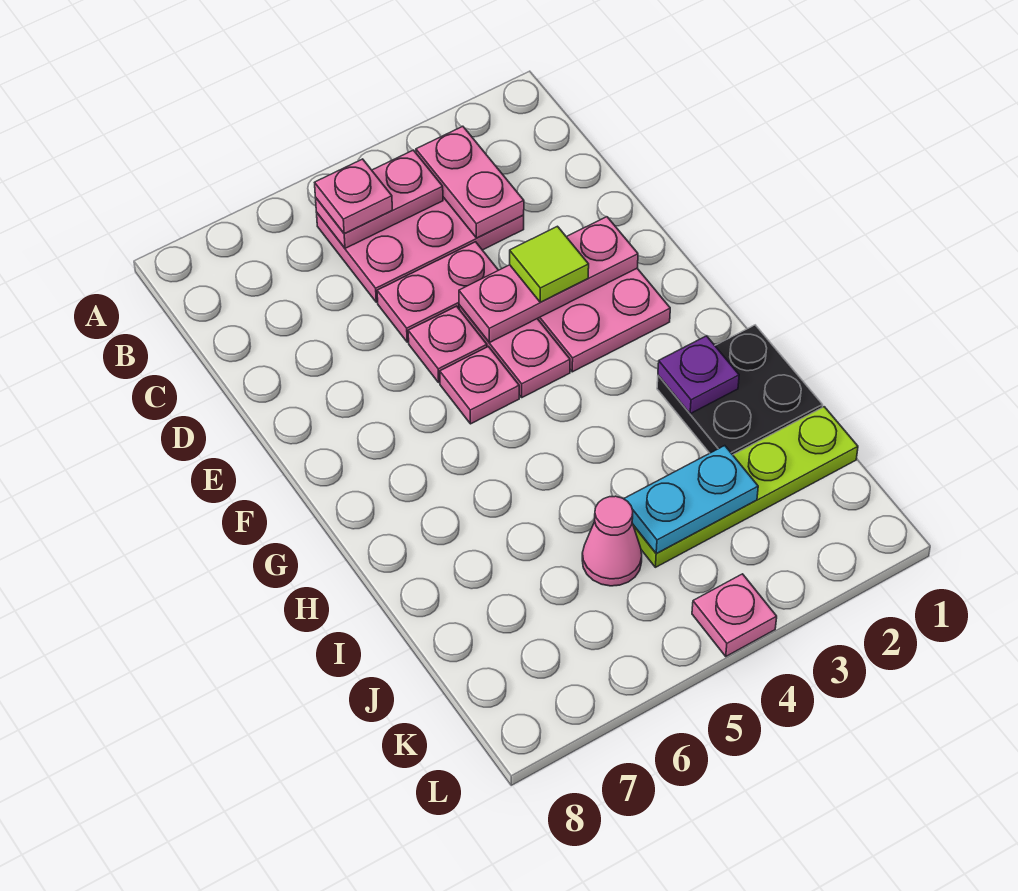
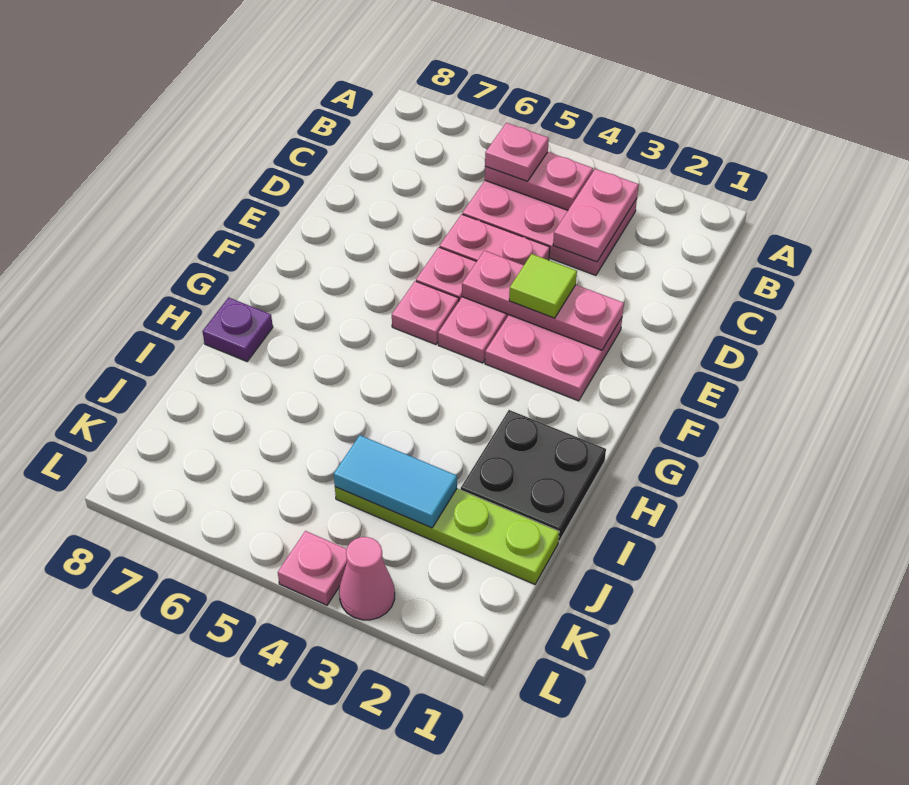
purple 1x1 plate [658,336,739,414] -> purple 1x1 plate moved to [202,298,273,361]
cyan 1x2 plate [624,446,758,553] -> cyan 1x2 tile [334,435,457,528]
pink 1x1 cone [582,496,642,586] -> pink 1x1 cone moved to [339,537,395,620]

